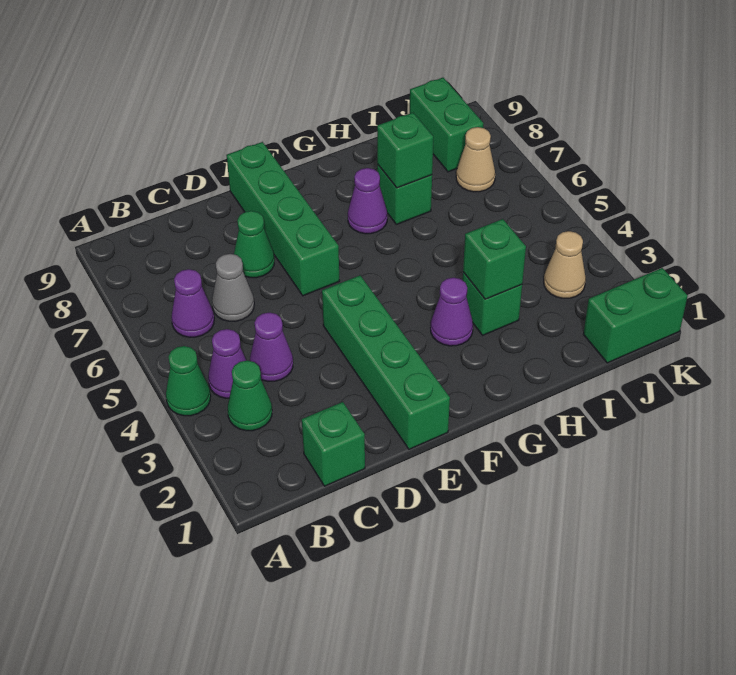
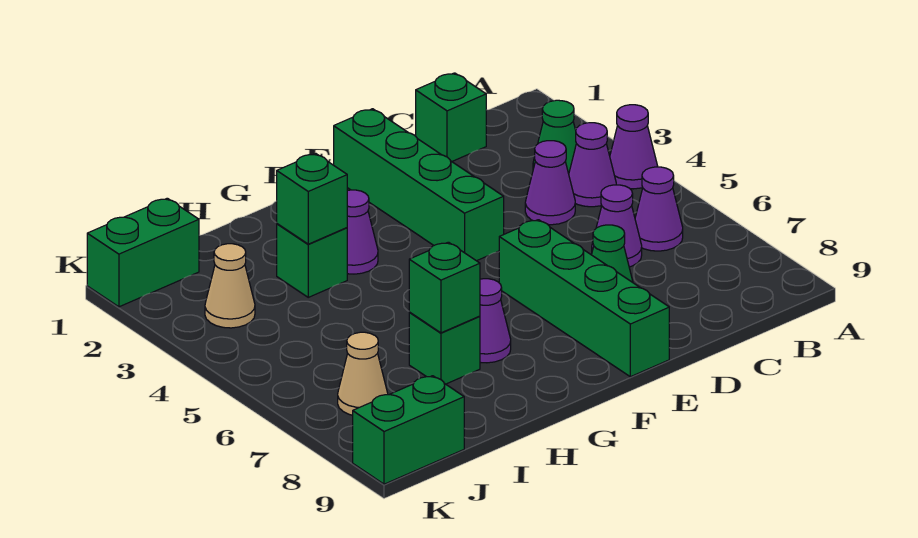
green 1x1 cone [166,346,211,416] -> purple 1x1 cone [610,105,658,189]
grey 1x1 cone [212,254,254,321] -> purple 1x1 cone [592,185,642,267]
green 1x2 brick [410,78,483,172] -> green 1x2 brick turned to [353,376,464,484]

